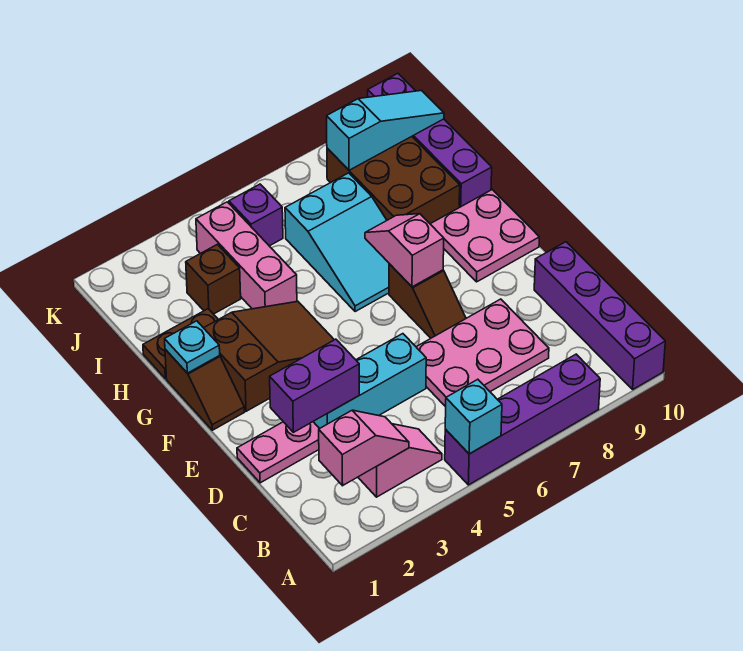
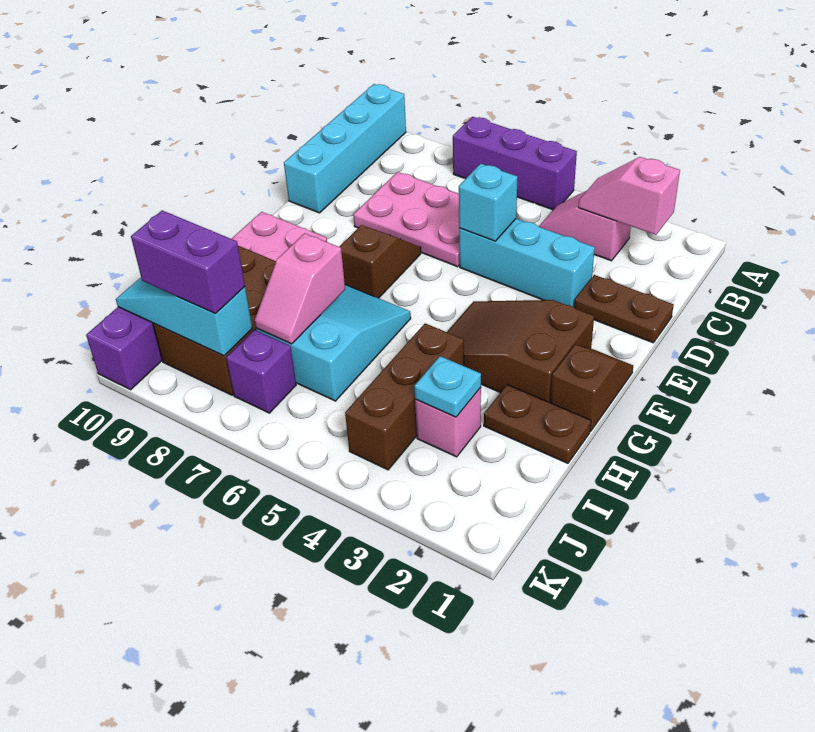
purple 1x4 brick [445,354,600,485] -> purple 1x3 brick [453,117,577,210]
cyan 1x1 brick [445,379,502,454] -> cyan 1x1 brick moved to [459,164,518,241]
purple 1x4 brick [534,242,665,389] -> cyan 1x4 brick [284,84,406,213]
pink 1x2 plate [237,422,319,483] -> brown 1x2 plate [574,275,674,343]
purple 1x2 brick [270,339,359,432] -> purple 1x2 brick moved to [131,210,245,313]
pink 1x2 slope [365,214,444,287] -> pink 1x2 slope moved to [254,233,345,344]
cyan 1x1 plate [165,321,220,373] -> cyan 1x1 plate moved to [414,356,481,417]
pink 1x3 brick [196,202,297,309] -> brown 1x3 brick [345,323,464,470]
brown 1x1 brick [186,244,241,314] -> pink 1x1 brick [415,387,481,457]
purple 1x1 brick [229,184,283,246] -> purple 1x1 brick moved to [226,330,296,413]

